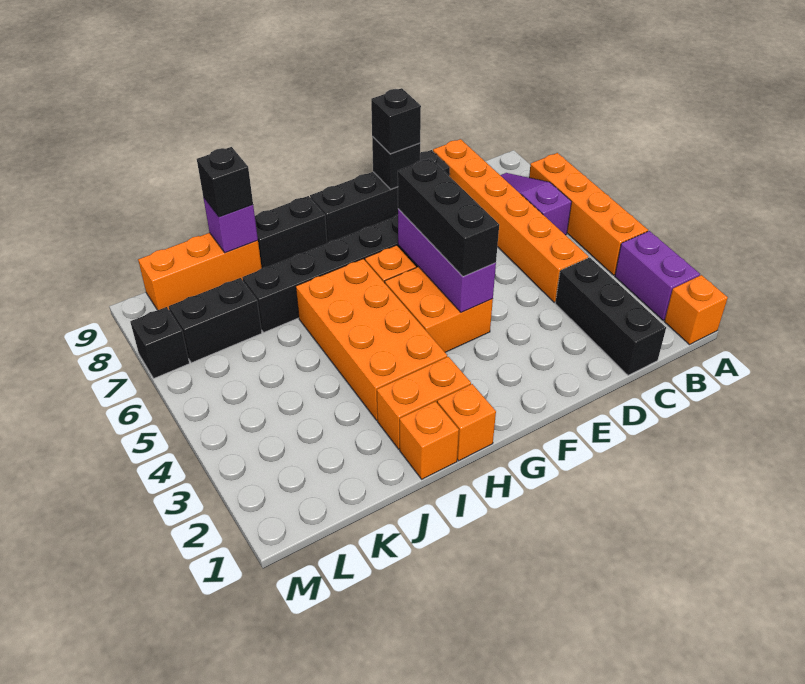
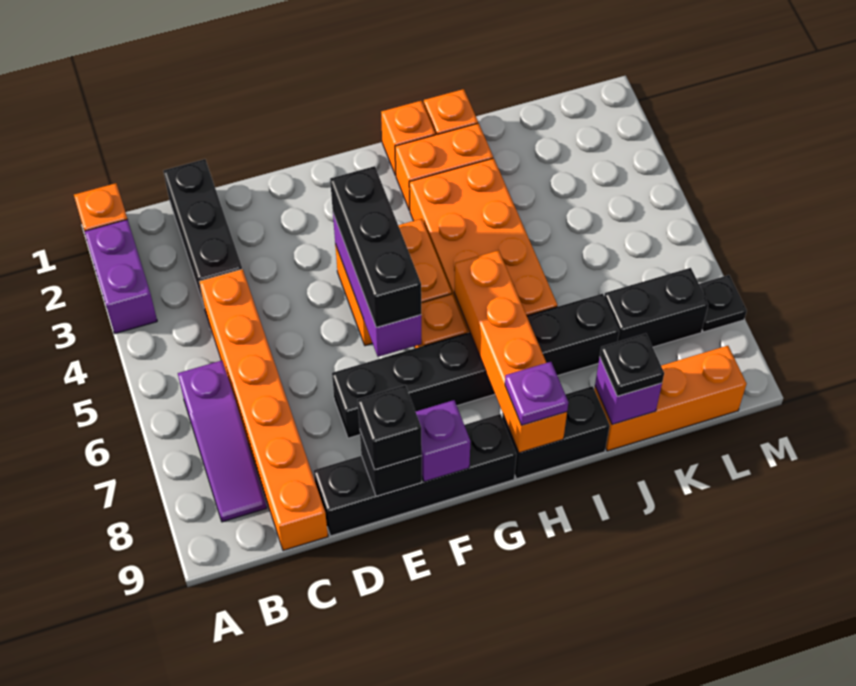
orange 1x4 brick [529,153,648,275] -> orange 1x4 brick moved to [454,250,567,453]
none -> purple 1x1 brick [416,400,471,482]
none -> purple 1x1 plate [505,362,568,425]
black 1x1 brick [197,147,253,217] -> black 1x1 plate [600,333,664,396]
black 1x1 brick [130,307,189,378] -> black 1x1 plate [699,275,747,332]

